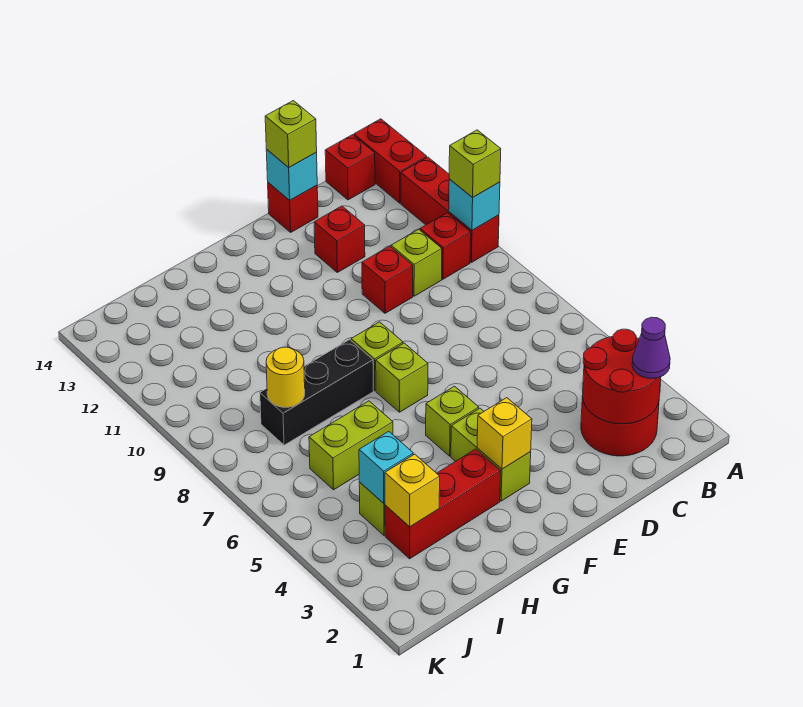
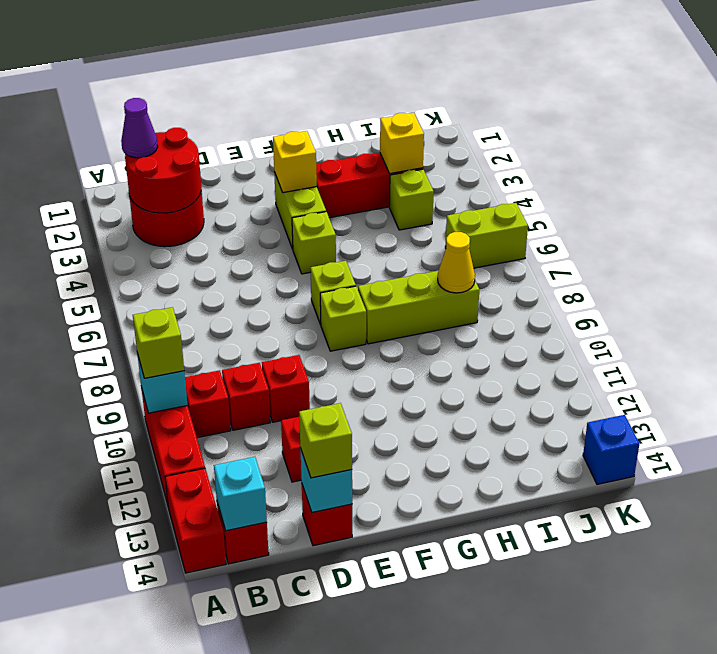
lime 1x1 brick [391,229,442,296] -> red 1x1 brick [222,363,270,430]
black 1x3 brick [260,340,373,445] -> lime 1x3 brick [358,271,479,344]
lime 1x2 brick [309,401,393,490] -> lime 1x2 brick moved to [445,203,528,268]
cyan 1x1 brick [359,431,413,503] -> cyan 1x1 brick moved to [214,457,267,531]
yellow 1x1 round brick [266,347,305,407] -> yellow 1x1 cone [438,232,475,293]
none -> blue 1x1 brick [583,415,639,484]

